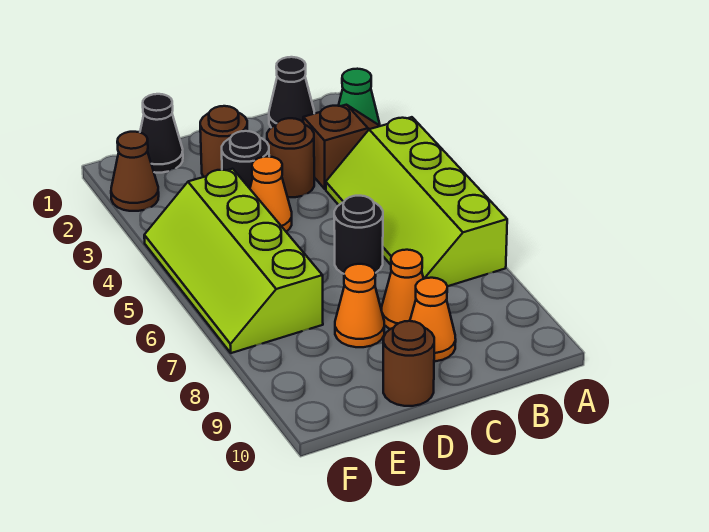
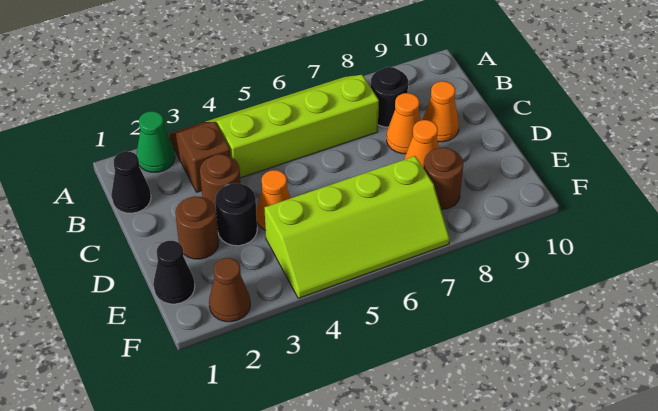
lime 2x4 slope [326,117,507,286] -> lime 2x4 slope turned to [206,75,379,178]
black 1x1 round brick [334,196,383,274] -> black 1x1 round brick moved to [371,67,408,127]
brown 1x1 round brick [383,321,434,406] -> brown 1x1 round brick moved to [424,148,463,209]

